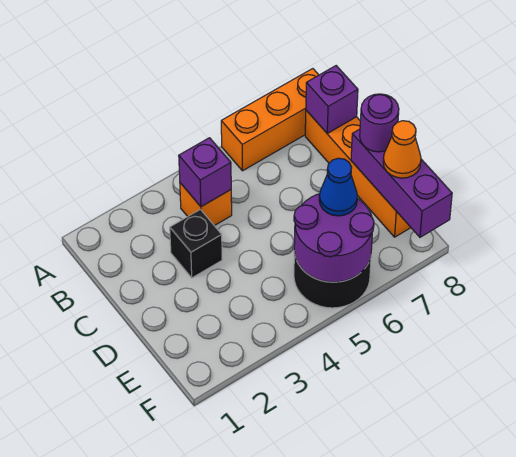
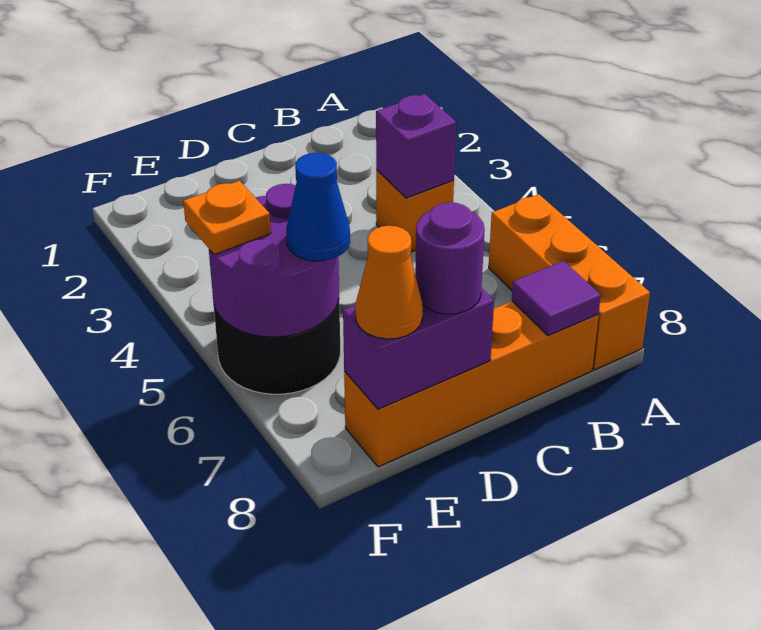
purple 1x1 brick [306,66,358,133] -> purple 1x1 tile [512,261,601,336]
black 1x1 brick [170,209,222,278] -> none
purple 1x3 brick [351,129,452,237] -> purple 1x2 brick [343,288,494,409]
none -> orange 1x1 plate [183,181,271,255]

